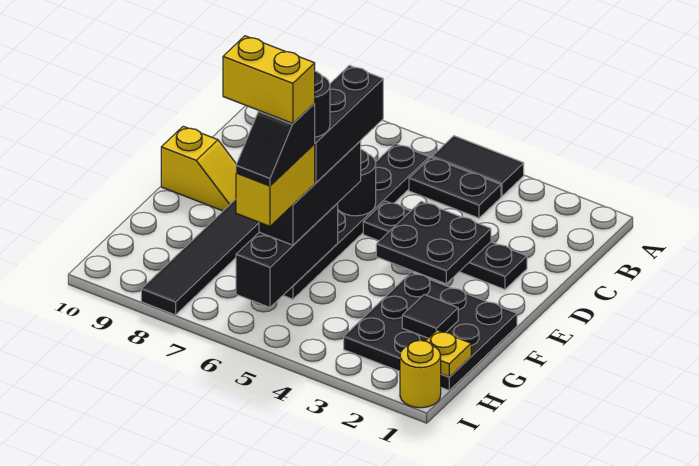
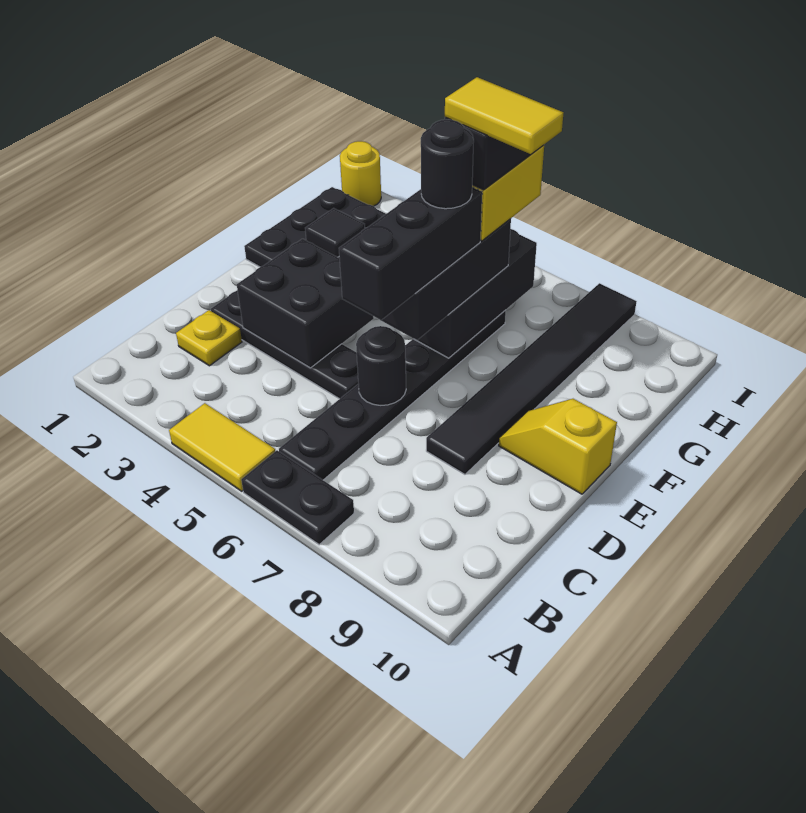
black 1x2 tile [432,136,524,196] -> yellow 1x2 tile [169,403,275,491]
black 1x2 plate [409,158,501,218] -> black 1x2 plate moved to [241,450,354,545]
black 2x2 plate [376,201,491,284] -> black 2x2 brick [237,239,374,368]
yellow 1x2 brick [223,36,315,123] -> yellow 1x2 tile [445,77,563,154]
yellow 1x1 plate [426,330,471,377] -> yellow 1x1 plate moved to [176,310,242,366]

